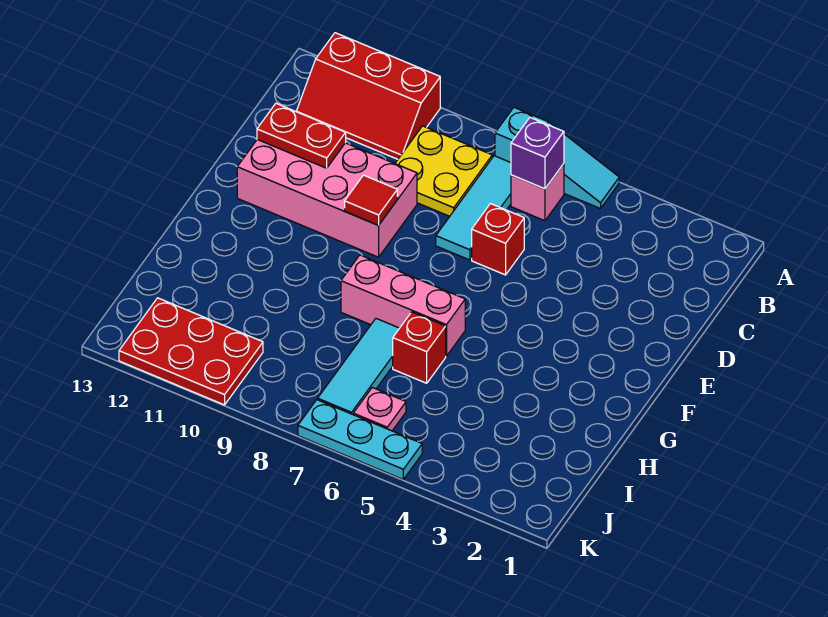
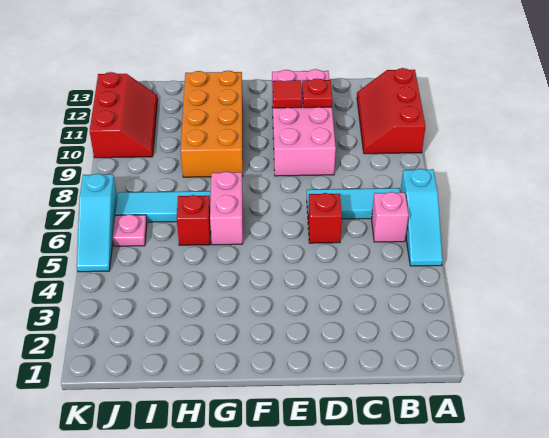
purple 1x1 brick [511,118,564,189] -> none
yellow 2x2 plate [395,126,492,216] -> none
red 1x2 plate [257,103,346,168] -> red 1x1 plate [302,79,332,108]
red 1x1 tile [345,175,397,225] -> red 1x1 tile moved to [273,80,302,108]
pink 1x3 brick [341,255,465,356] -> pink 1x2 brick [210,172,243,245]
none -> orange 2x4 brick [181,71,243,177]
red 2x3 plate [119,298,263,405] -> red 2x3 slope [90,72,158,158]
cyan 1x3 plate [298,400,422,479] -> cyan 1x3 slope [77,174,117,272]

